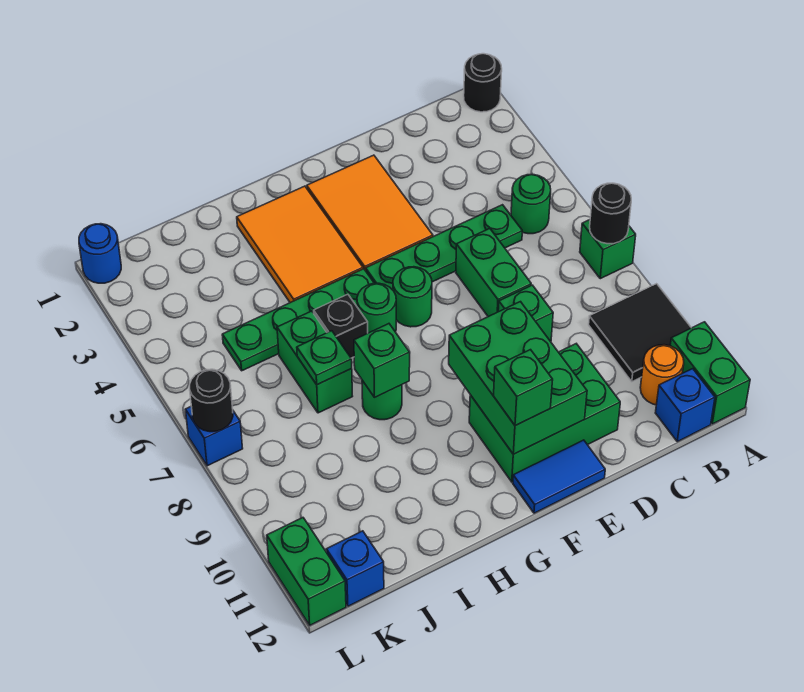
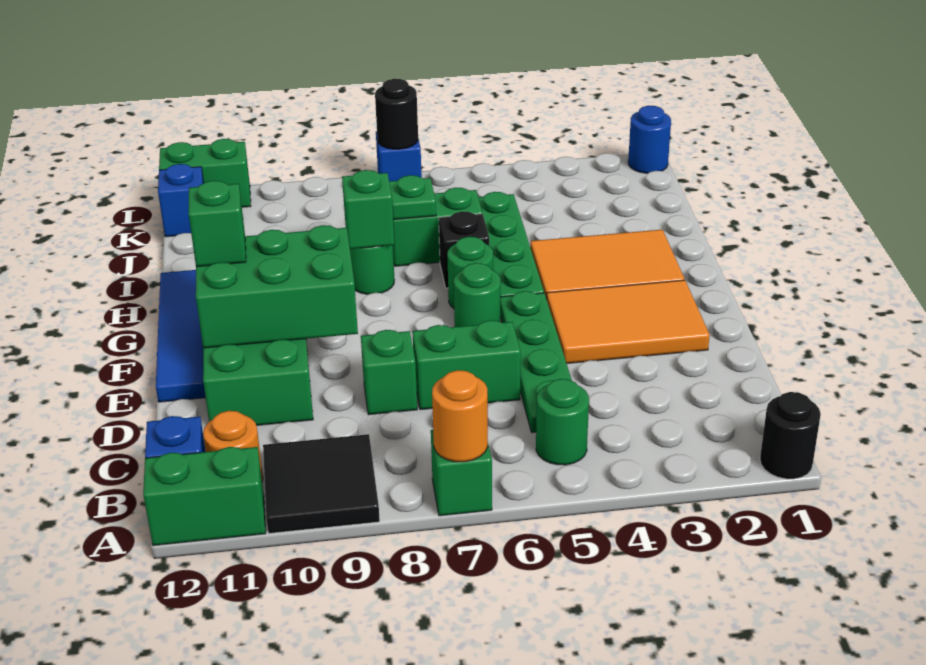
black 1x1 round brick [590,183,631,244] -> orange 1x1 round brick [432,370,488,462]
blue 1x2 tile [513,440,605,513] -> blue 1x4 tile [156,270,206,402]

